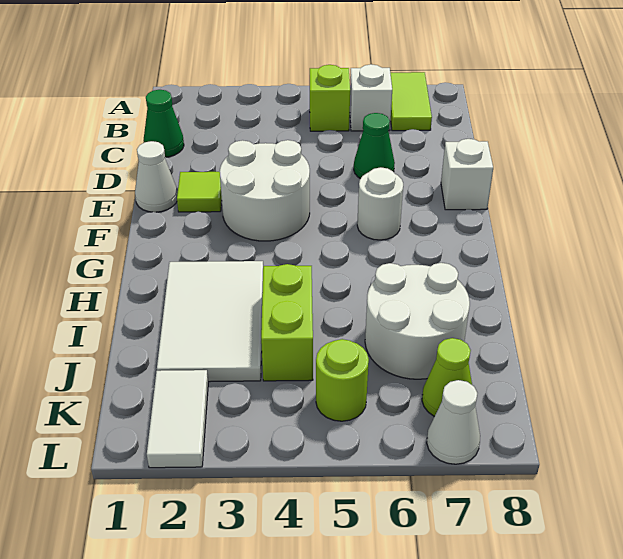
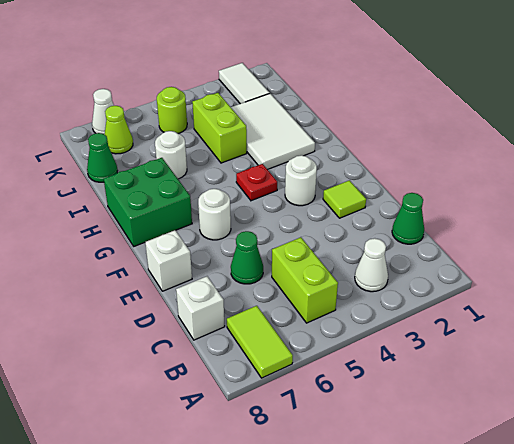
lime 1x1 brick [310,65,350,131] -> lime 1x2 brick [272,237,338,323]
white 1x1 brick [350,64,392,131] -> white 1x1 brick moved to [176,276,225,340]
white 1x1 cone [135,141,177,212] -> white 1x1 cone moved to [355,238,388,292]
white 2x2 round brick [220,140,310,241] -> white 1x1 round brick [285,155,317,206]
none -> red 1x1 plate [236,164,277,201]
none -> green 2x2 brick [104,158,192,246]
white 2x2 round brick [365,263,470,379] -> white 1x1 round brick [155,131,187,179]
none -> green 1x1 cone [87,133,117,182]

